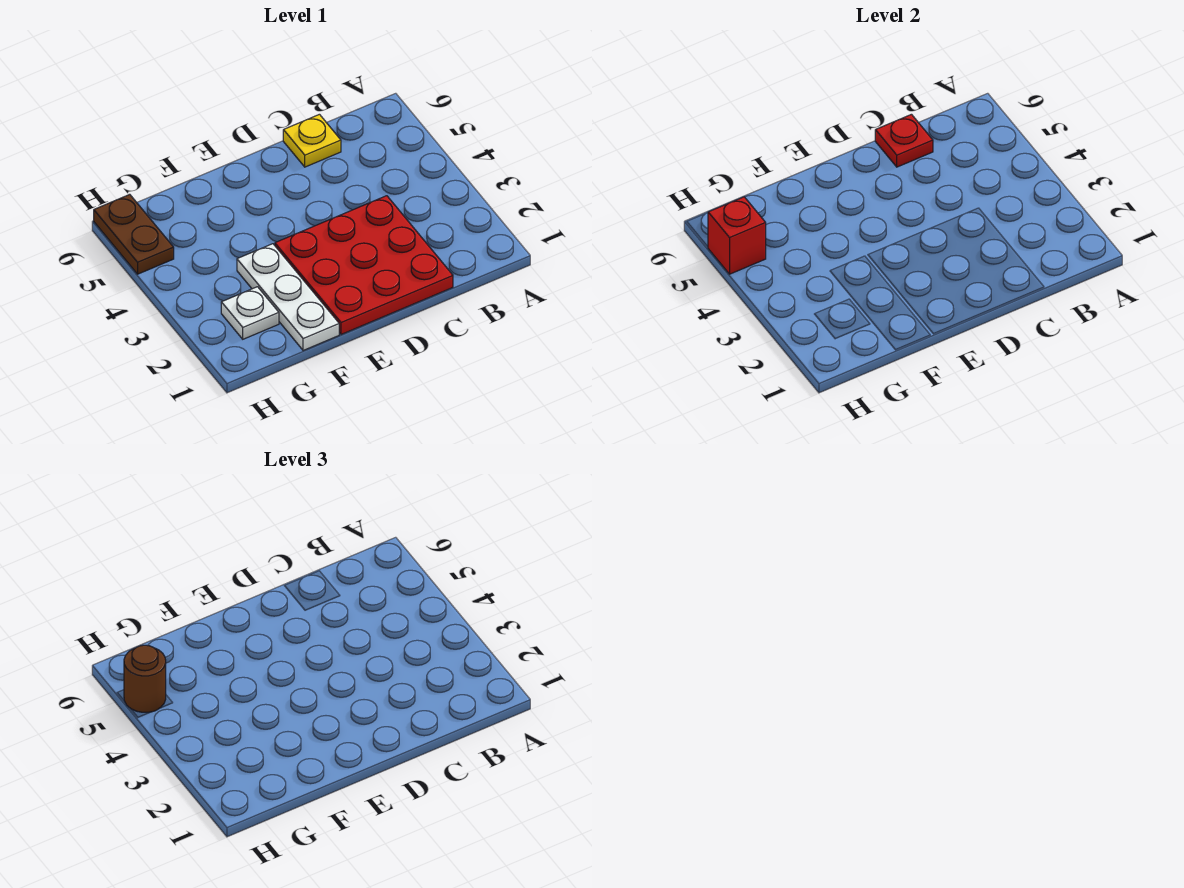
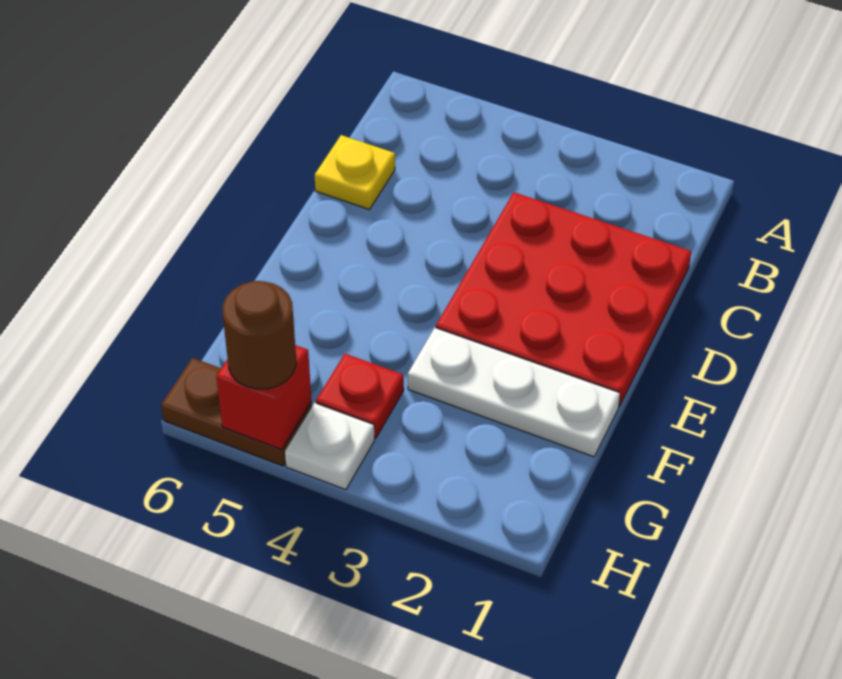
red 1x1 plate [875,114,933,167] -> red 1x1 plate moved to [316,354,404,438]
white 1x1 plate [221,287,279,339] -> white 1x1 plate moved to [285,403,375,490]

